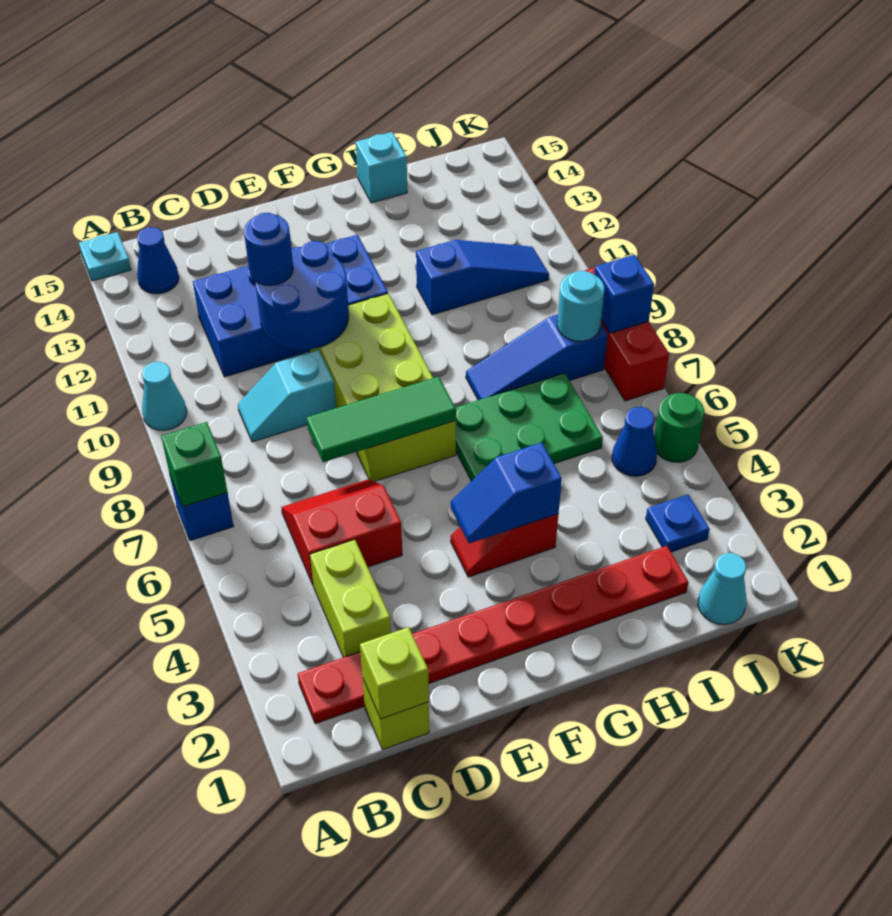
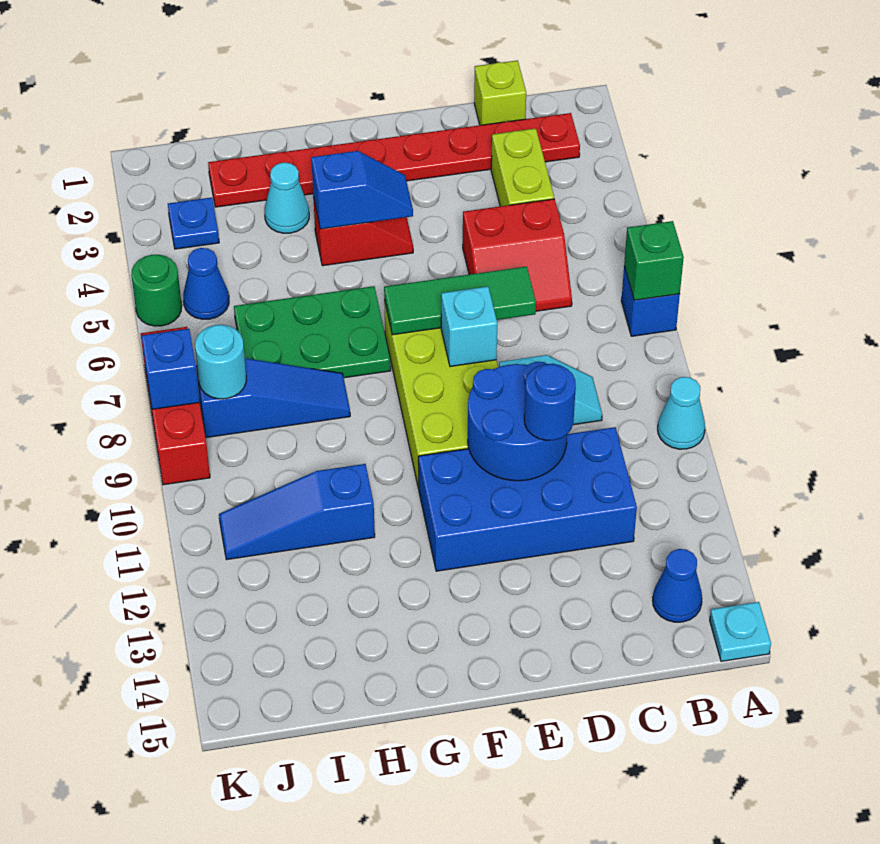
lime 1x1 brick [360,627,429,719] -> none
cyan 1x1 brick [356,132,407,203] -> cyan 1x1 brick moved to [441,286,497,367]
cyan 1x1 cone [698,553,747,625] -> cyan 1x1 cone moved to [265,163,309,233]

